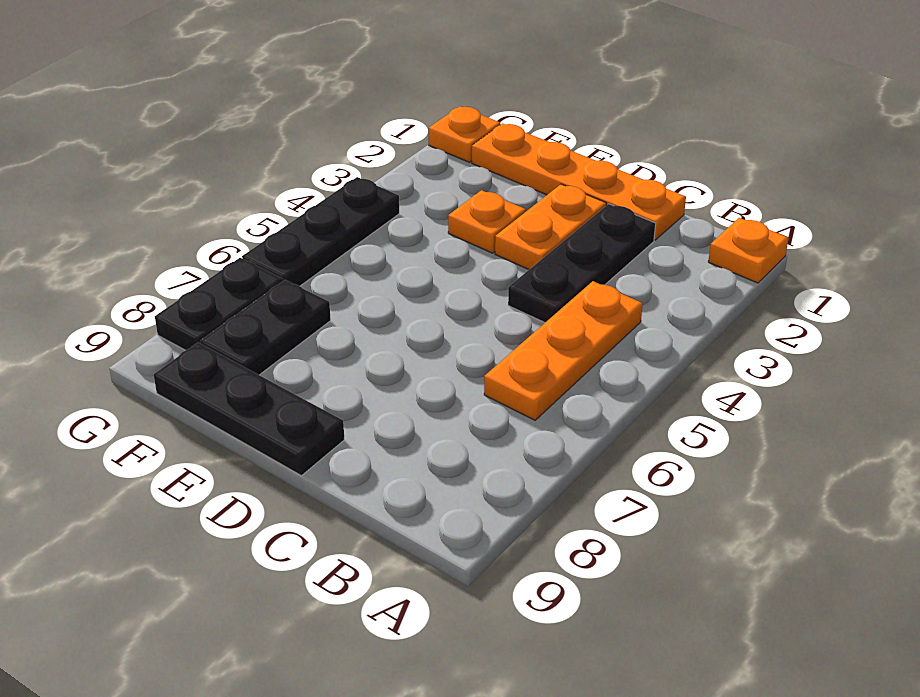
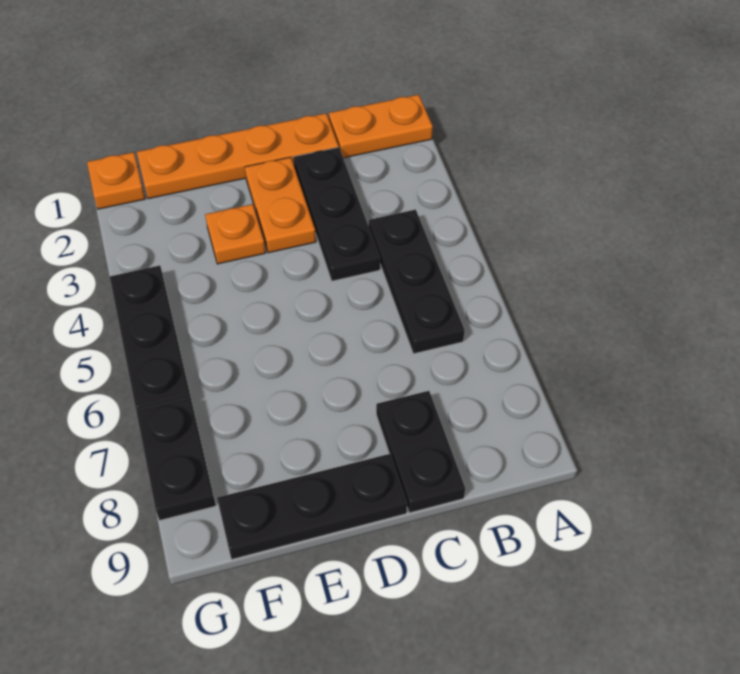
orange 1x1 plate [708,218,788,283] -> orange 1x2 plate [329,95,433,158]
orange 1x3 plate [484,281,643,420] -> black 1x3 plate [369,210,465,354]
black 1x2 plate [200,280,331,375] -> black 1x2 plate moved to [376,391,465,513]

